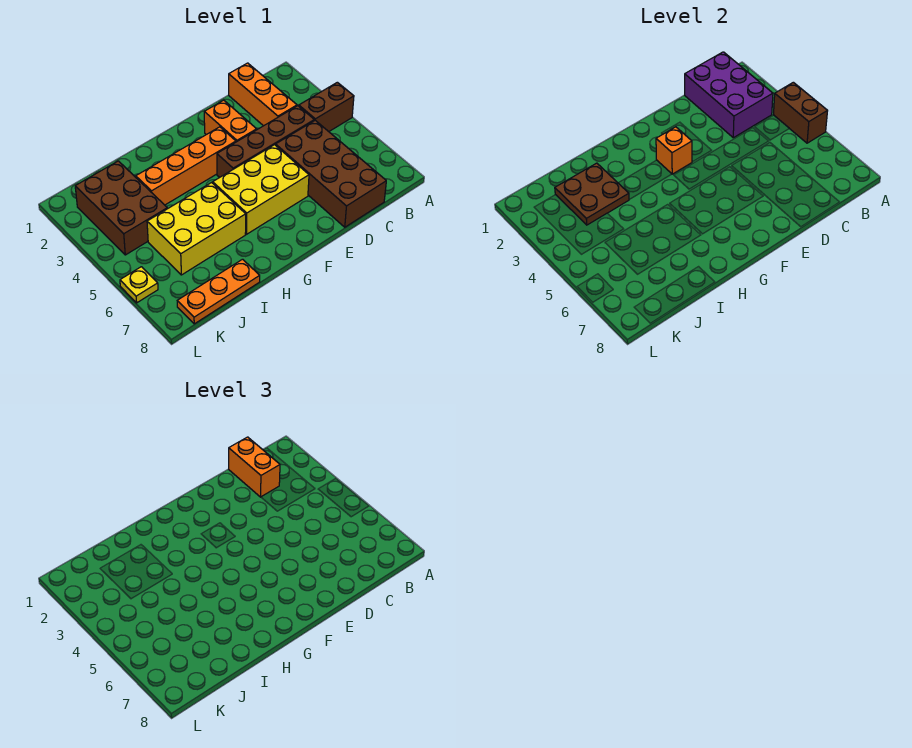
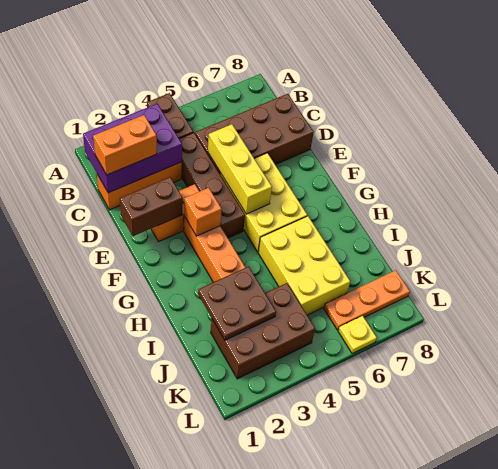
brown 1x2 brick [773,82,827,143] -> brown 1x2 brick moved to [120,177,183,236]
none -> yellow 1x3 brick [208,124,272,214]
orange 1x3 plate [177,259,260,324] -> orange 1x3 plate turned to [324,270,410,330]

